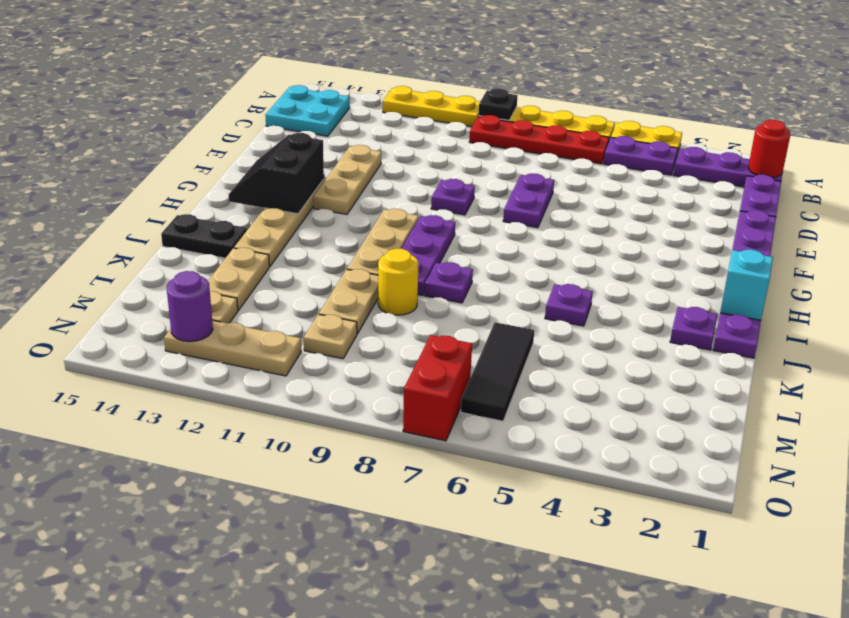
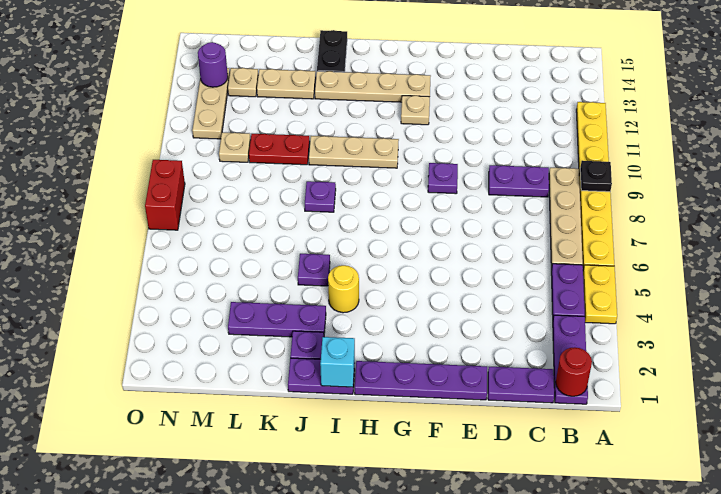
red 1x4 plate [469,115,609,164] -> tan 1x4 plate [549,168,583,270]
cyan 2x2 plate [266,85,350,136] -> none
purple 1x2 plate [503,173,554,228] -> purple 1x2 plate moved to [489,165,549,197]
tan 1x3 plate [313,145,381,214] -> tan 1x1 plate [401,96,430,125]
black 2x2 slope [229,133,324,214] -> none
purple 1x3 plate [401,215,455,296] -> purple 1x3 plate moved to [228,302,326,337]
yellow 1x1 round brick [378,249,418,315] -> yellow 1x1 round brick moved to [328,265,359,313]
tan 1x2 plate [319,269,378,334] -> red 1x2 plate [249,134,310,165]
black 1x3 tile [461,322,534,421] -> none
red 1x2 brick [403,335,472,441] -> red 1x2 brick turned to [145,160,185,230]

